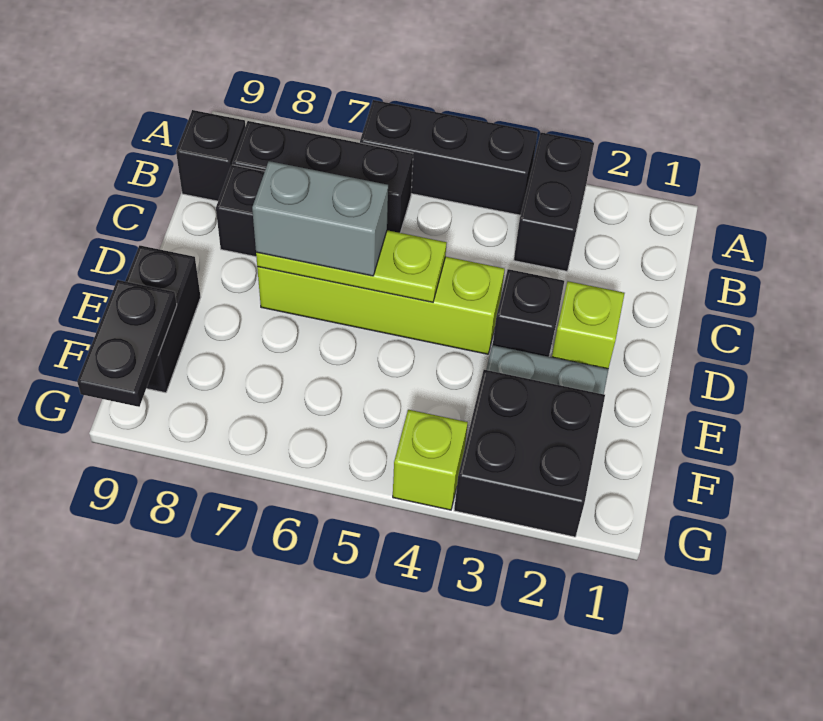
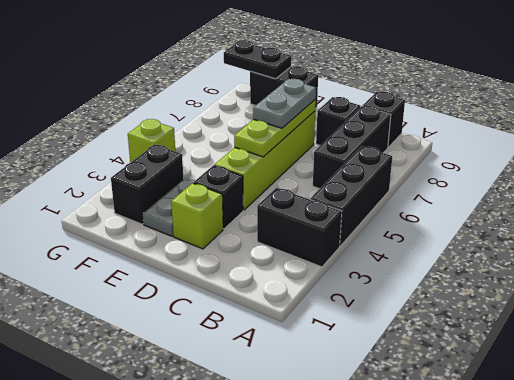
grey 1x2 brick [252,161,388,276] -> grey 1x2 plate [253,79,316,128]
black 2x2 brick [454,370,605,537] -> black 1x2 brick [111,144,183,224]

